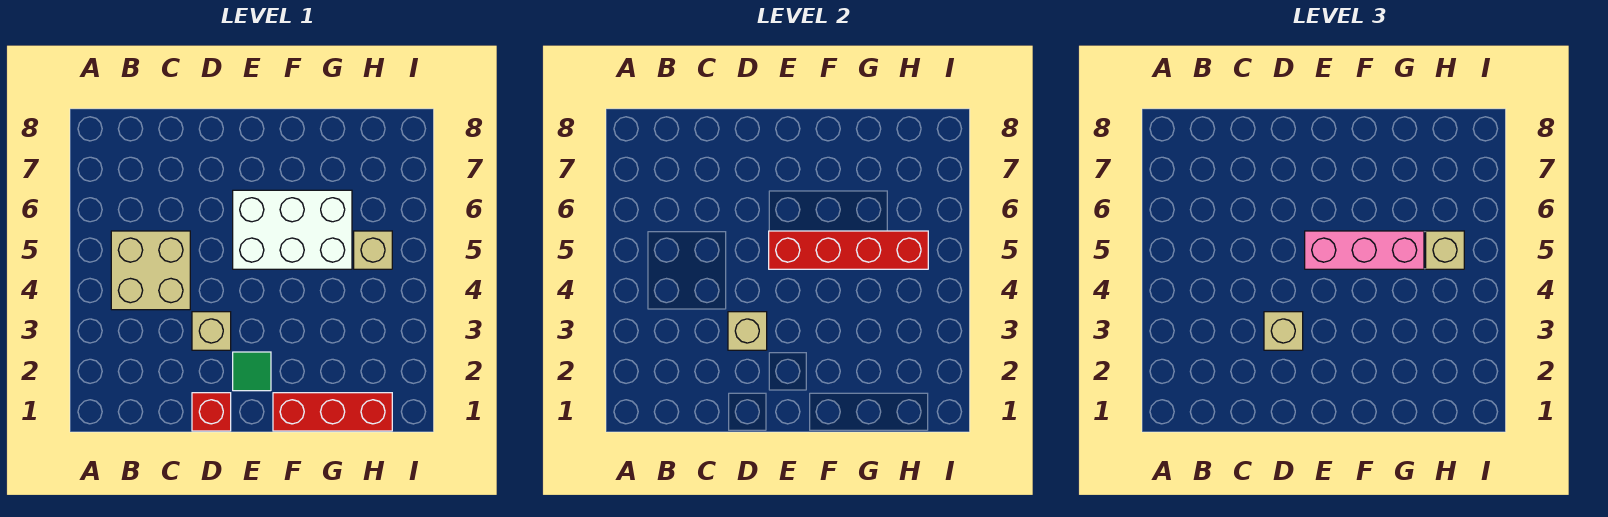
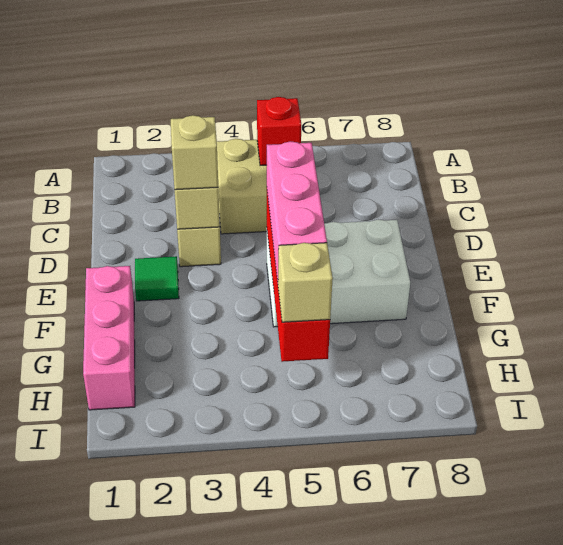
red 1x1 brick [192,393,231,431] -> red 1x1 brick moved to [257,97,301,165]
white 2x3 brick [233,190,352,269] -> white 2x3 brick turned to [267,220,410,327]
red 1x3 brick [273,393,392,431] -> pink 1x3 brick [83,266,135,410]
tan 1x1 brick [354,231,392,269] -> none

